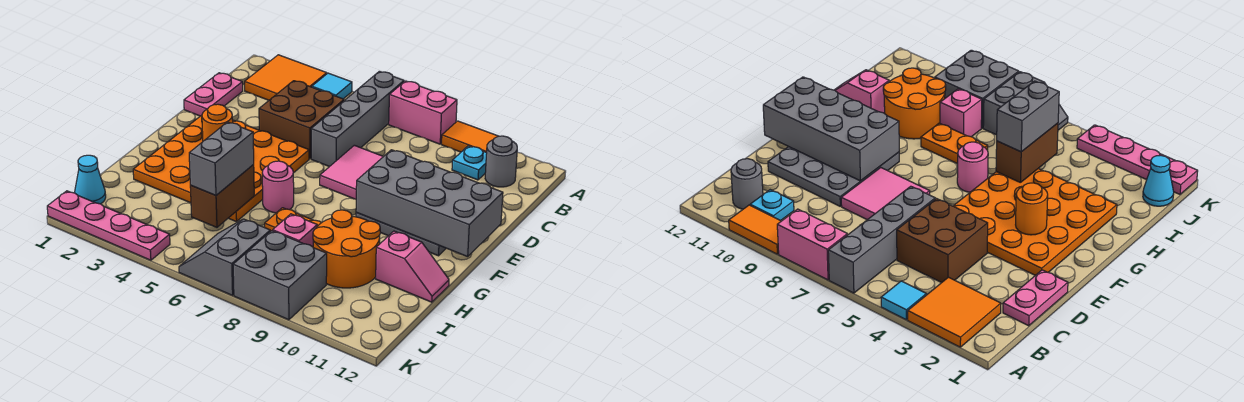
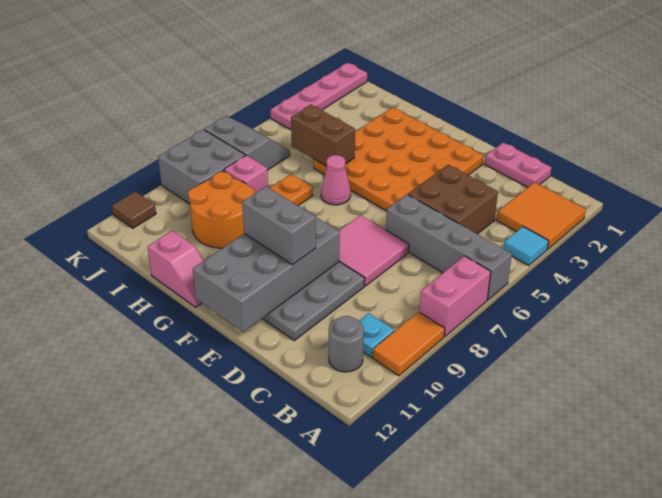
orange 1x1 round brick [202,104,233,141] -> none
pink 1x1 round brick [262,161,294,213] -> pink 1x1 cone [321,155,351,205]
grey 1x2 brick [189,122,254,195] -> grey 1x2 brick moved to [242,187,316,265]
pink 1x2 slope [376,231,449,302] -> pink 1x2 slope turned to [148,231,204,307]
cyan 1x1 cone [75,155,106,204] -> none
none -> brown 1x1 tile [112,192,156,228]

